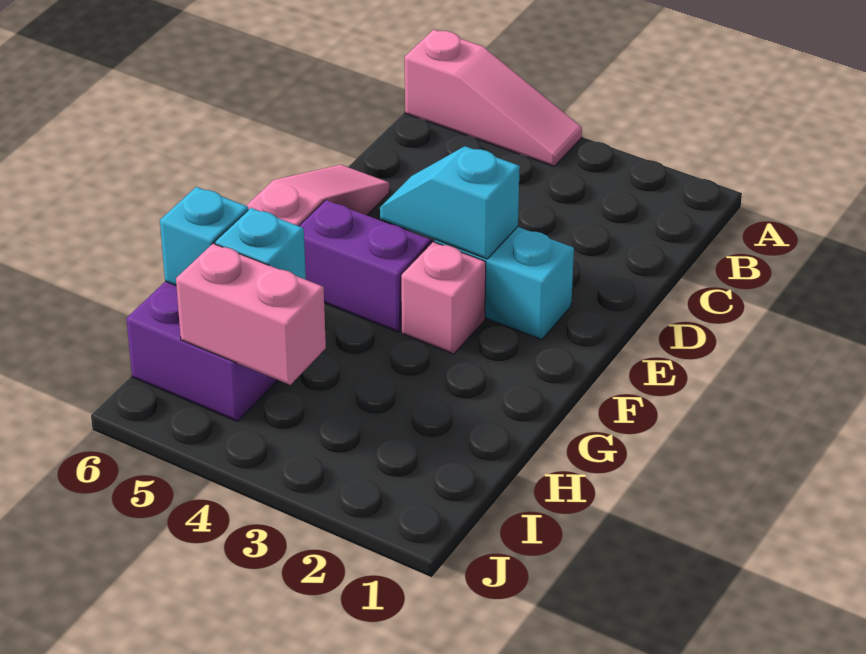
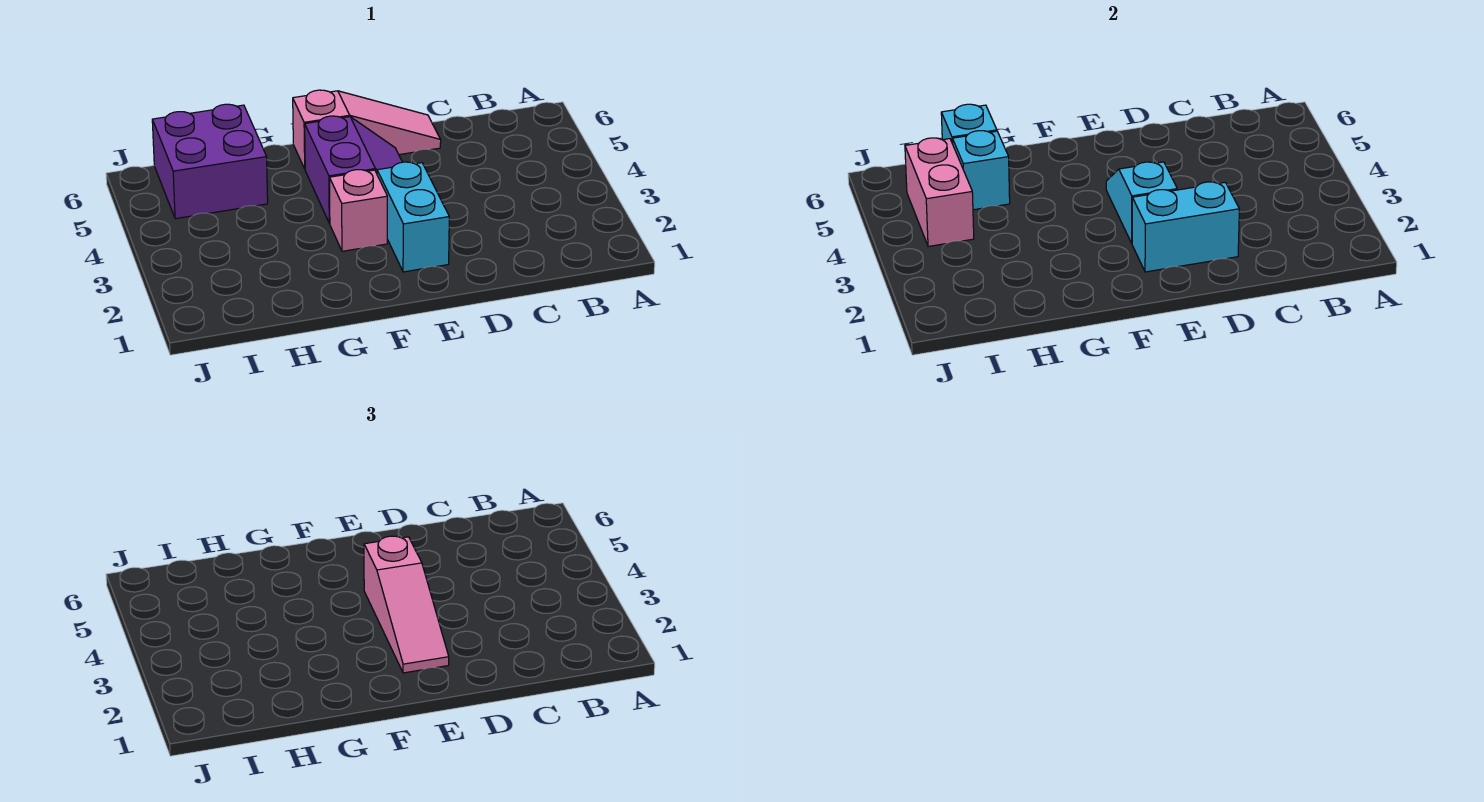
pink 1x3 slope [405,30,582,167] -> pink 1x3 slope moved to [364,536,449,673]
none -> cyan 1x2 brick [1132,182,1239,272]

